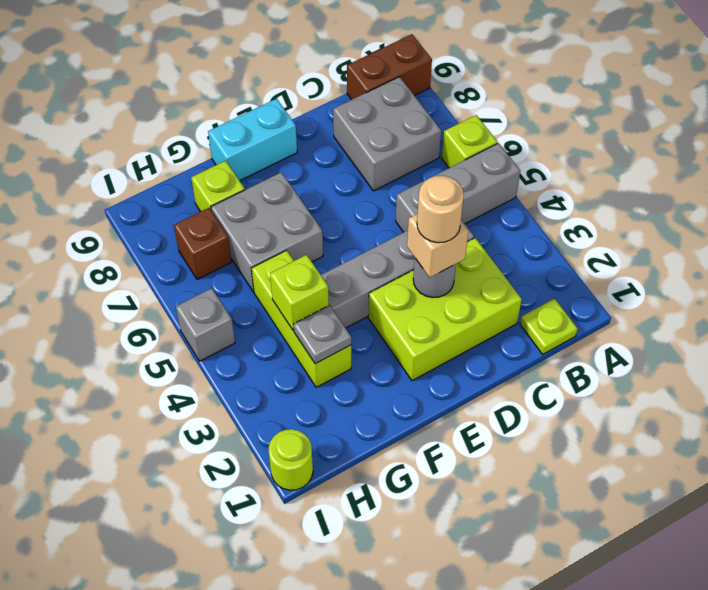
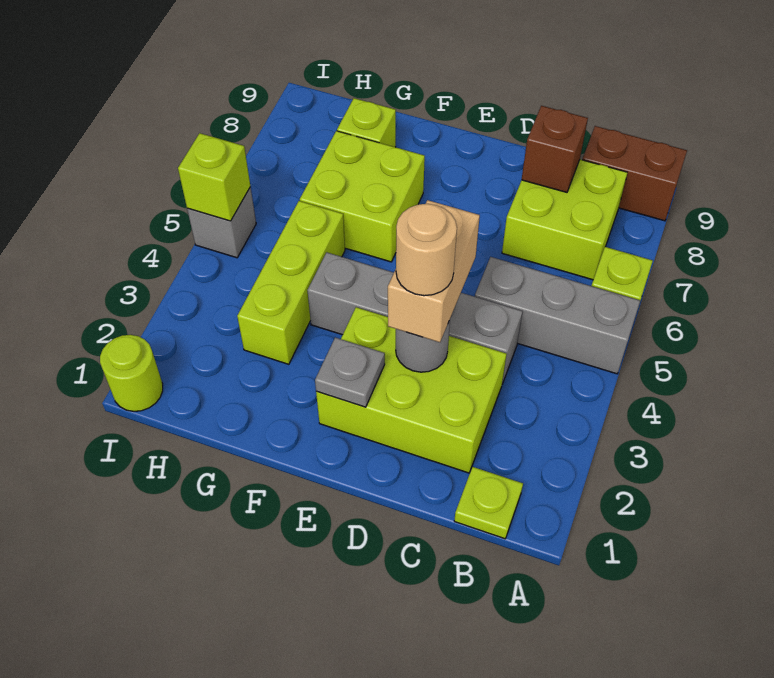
grey 2x2 brick [333,77,441,191] -> lime 2x2 brick [502,159,628,280]
tan 1x1 brick [407,214,469,277] -> tan 1x2 brick [388,200,480,342]
cyan 1x2 brick [208,99,297,181] -> none
grey 2x2 brick [211,172,323,292] -> lime 2x2 brick [300,131,425,262]
grey 1x1 plate [294,305,351,364] -> grey 1x1 plate moved to [315,338,385,407]
lime 1x1 brick [270,255,329,330] -> lime 1x1 brick moved to [178,133,250,221]
brown 1x1 brick [174,208,231,280] -> brown 1x1 brick moved to [522,106,588,192]

